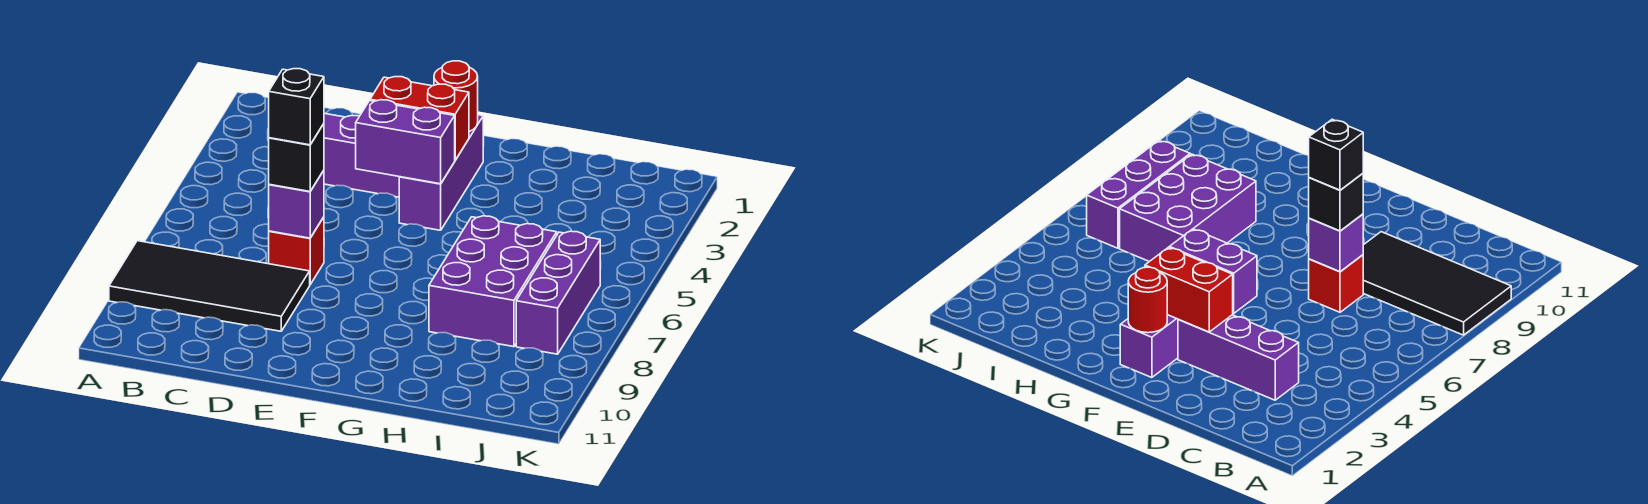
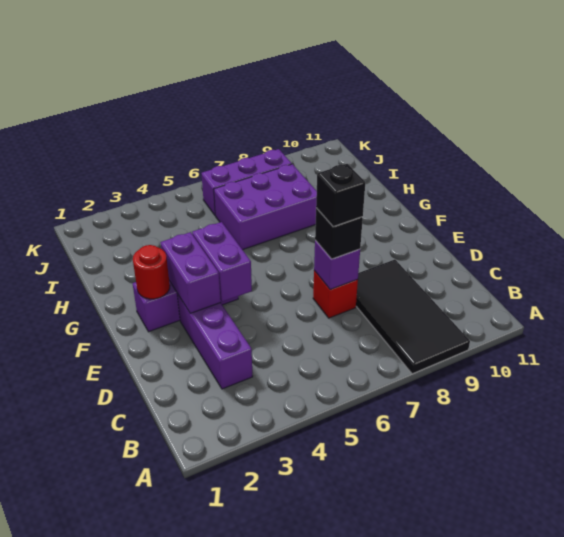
red 1x2 brick [370,77,469,160] -> purple 1x2 brick [160,232,221,313]

